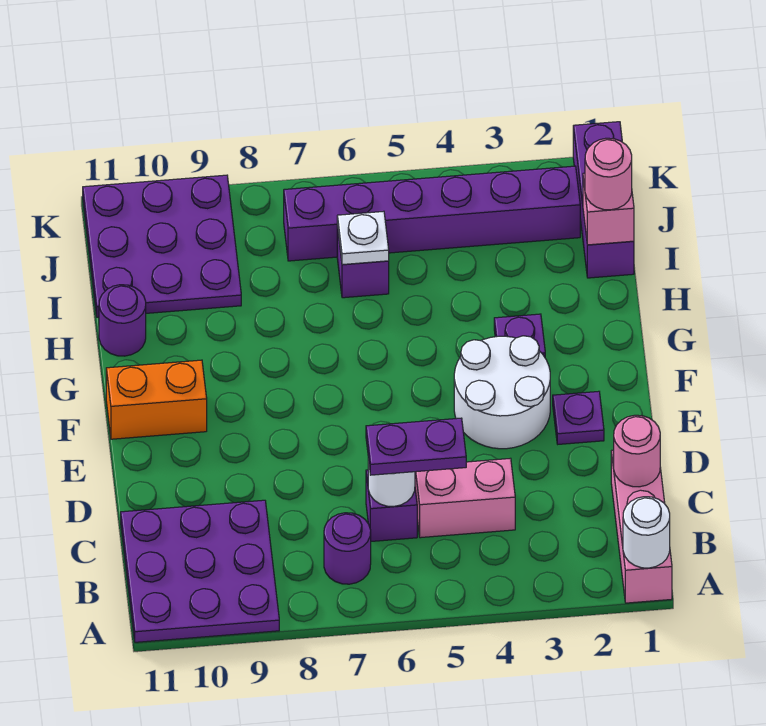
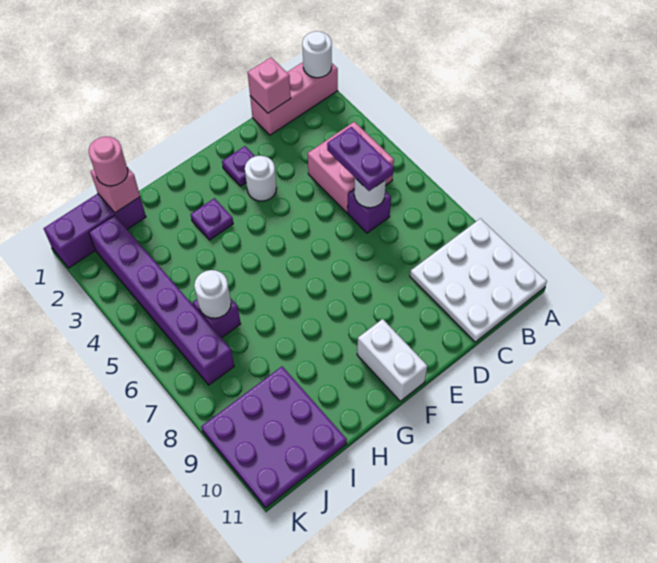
purple 3x3 plate [121,500,279,642] -> white 3x3 plate [410,219,547,342]
purple 1x1 round brick [324,513,371,584] -> none
pink 1x1 round brick [614,415,660,487] -> pink 1x1 brick [248,57,291,113]
pink 1x2 brick [415,458,515,538] -> pink 2x2 brick [308,122,394,213]
white 2x2 round brick [454,336,550,449] -> white 1x1 round brick [245,156,276,201]
orange 1x2 brick [106,360,207,439] -> white 1x2 brick [357,319,427,401]
purple 1x1 round brick [99,285,146,356] -> none
white 1x1 plate [337,211,389,265] -> white 1x1 round brick [194,270,231,318]

